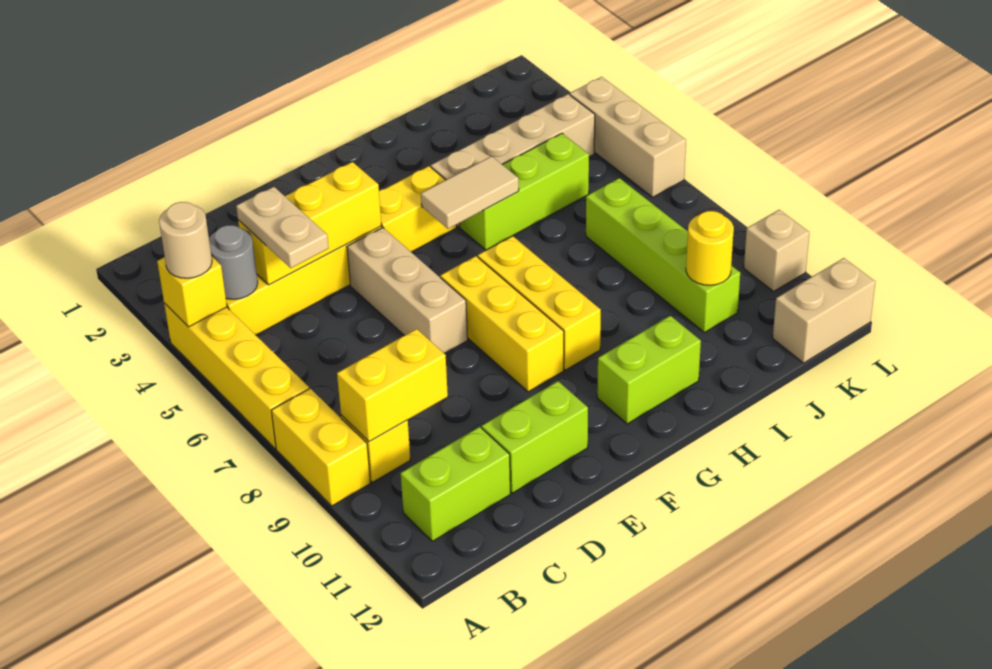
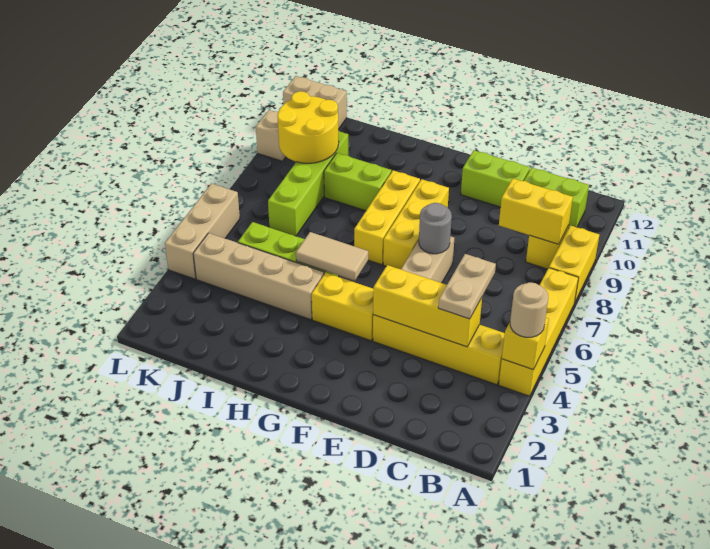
grey 1x1 round brick [209,225,258,299] -> grey 1x1 round brick moved to [419,203,452,254]
lime 1x2 brick [597,316,701,424] -> lime 1x2 brick moved to [324,153,391,211]
yellow 1x1 round brick [686,211,734,285] -> yellow 2x2 round brick [277,91,339,163]

